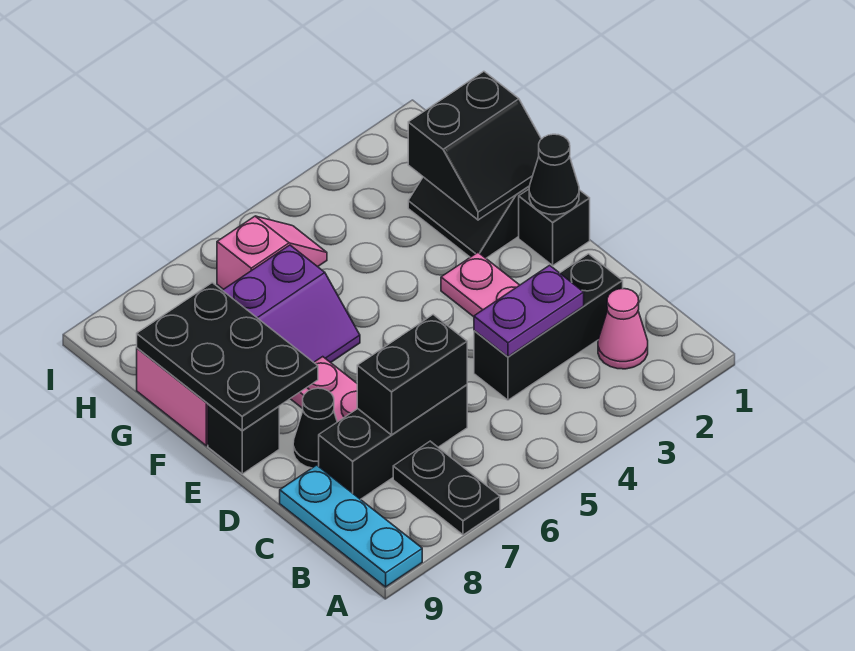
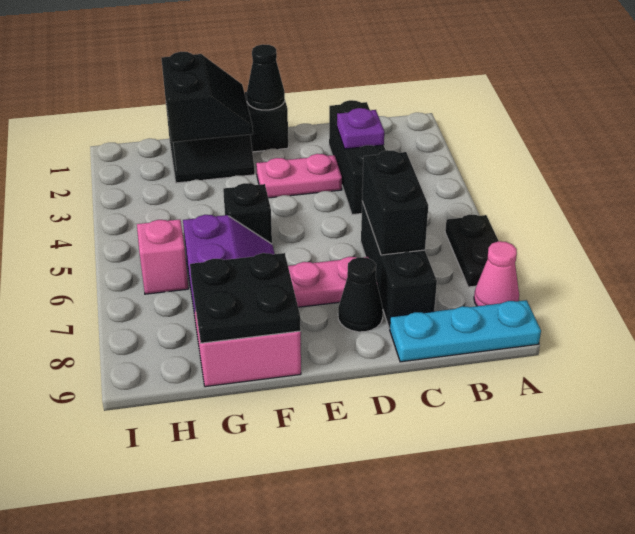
black 1x2 plate [393,441,500,535] -> black 1x2 plate turned to [445,214,498,287]
pink 1x1 cone [598,289,648,369] -> pink 1x1 cone moved to [474,241,519,306]
purple 1x2 plate [474,265,584,357] -> purple 1x1 plate [337,108,384,149]
black 2x3 plate [137,283,318,431] -> black 2x2 plate [190,253,301,343]
black 1x1 brick [208,404,279,474] -> black 1x1 brick moved to [223,183,272,244]

